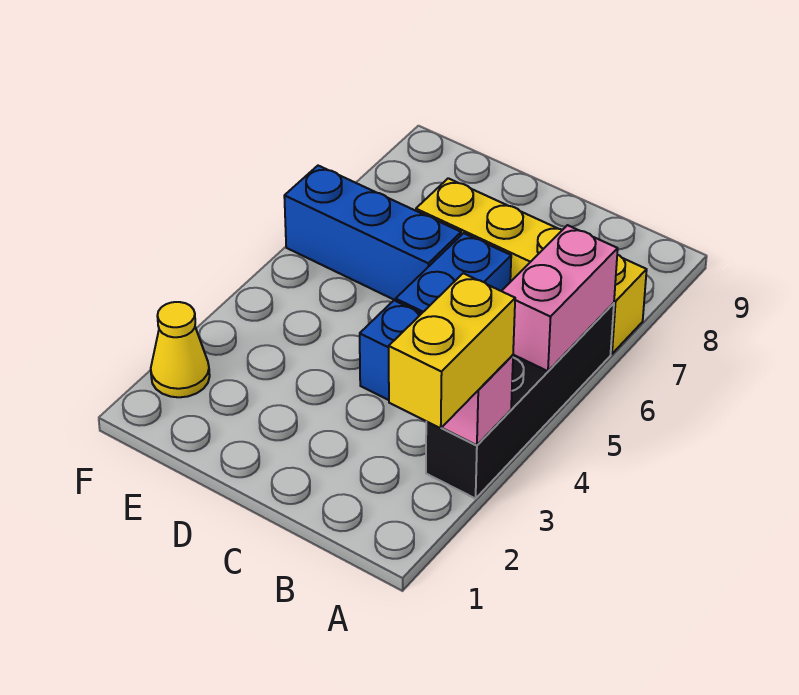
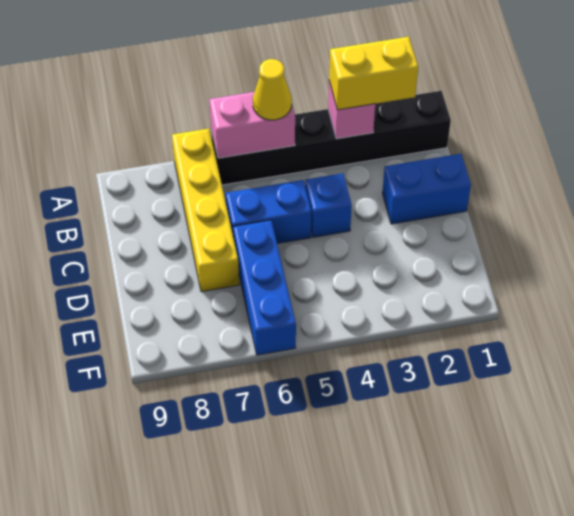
black 1x4 brick [426,303,614,499] -> black 1x6 brick [211,91,451,185]
none -> blue 1x2 brick [382,154,471,224]
yellow 1x1 cone [151,302,210,397] -> yellow 1x1 cone moved to [253,59,292,120]

